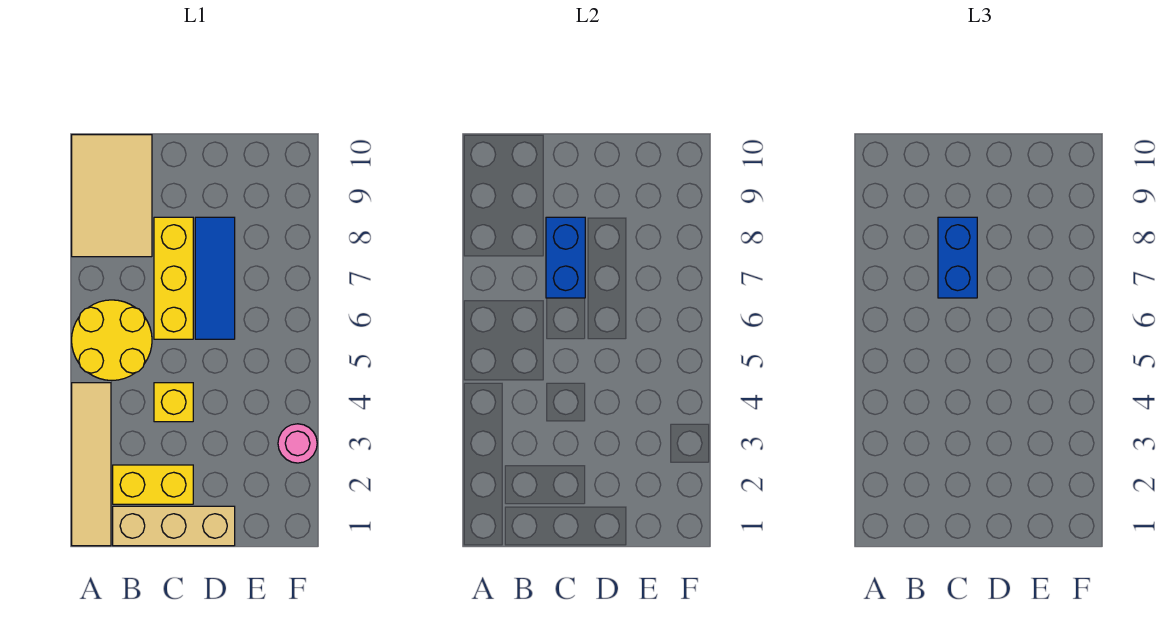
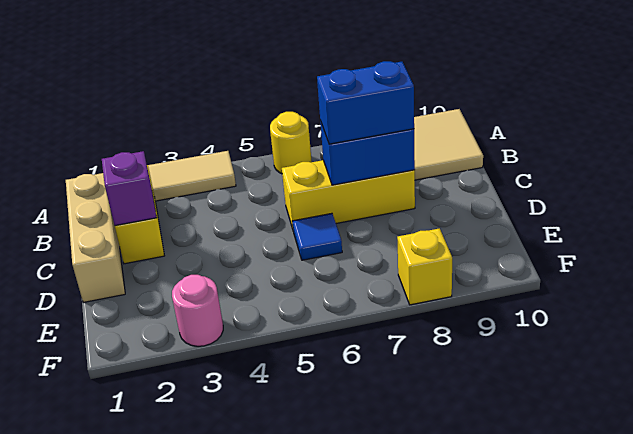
yellow 2x2 round brick [72,300,152,381] -> yellow 1x1 round brick [270,112,312,174]
none -> purple 1x1 brick [102,151,157,226]
yellow 1x1 brick [154,383,193,422] -> yellow 1x1 brick moved to [397,228,452,305]
blue 1x3 tile [195,217,235,339] -> blue 1x1 tile [292,213,342,260]

